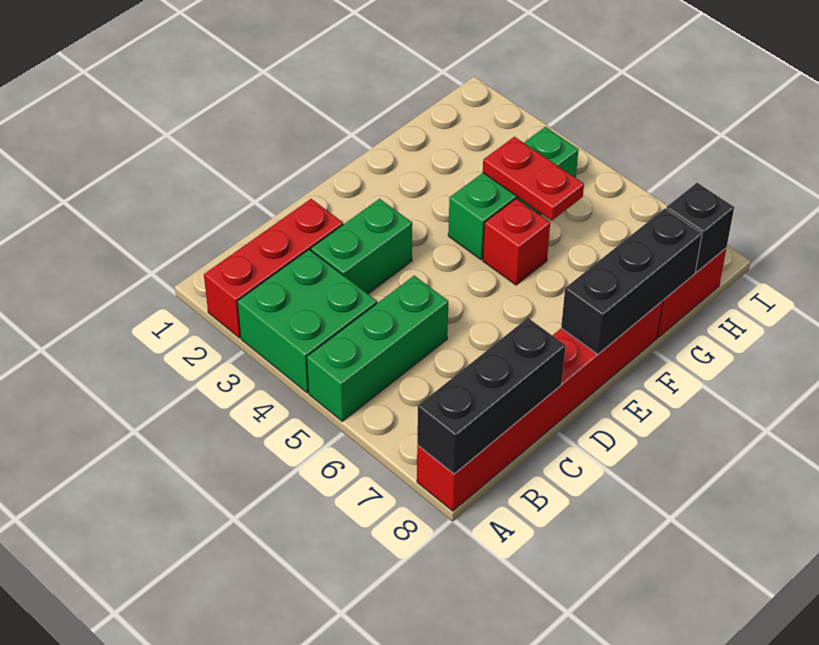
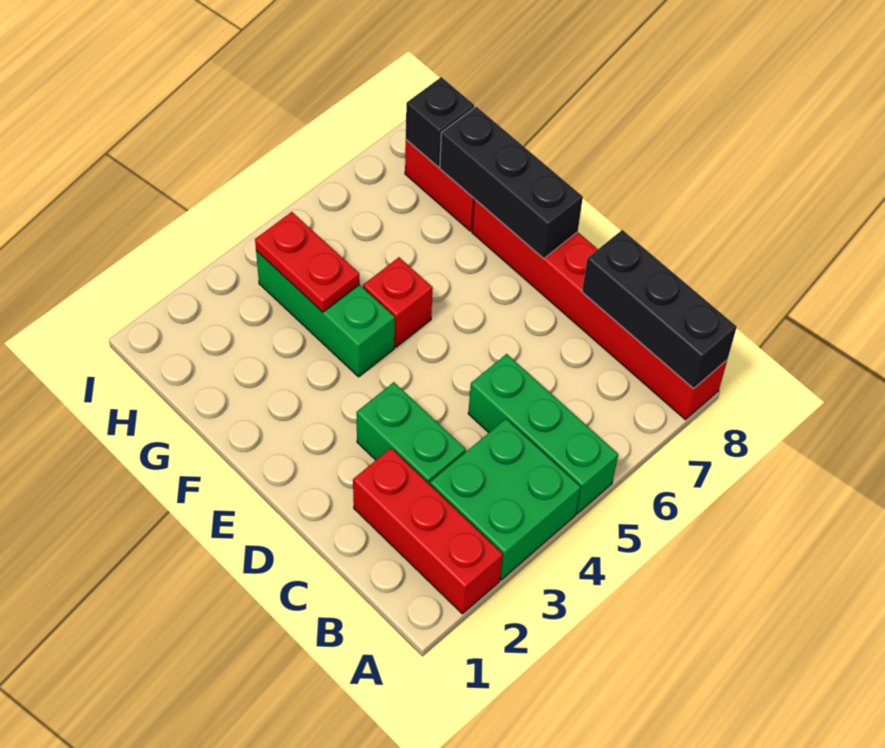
red 1x2 plate [483,137,584,220] -> red 1x2 plate turned to [255,212,360,312]

